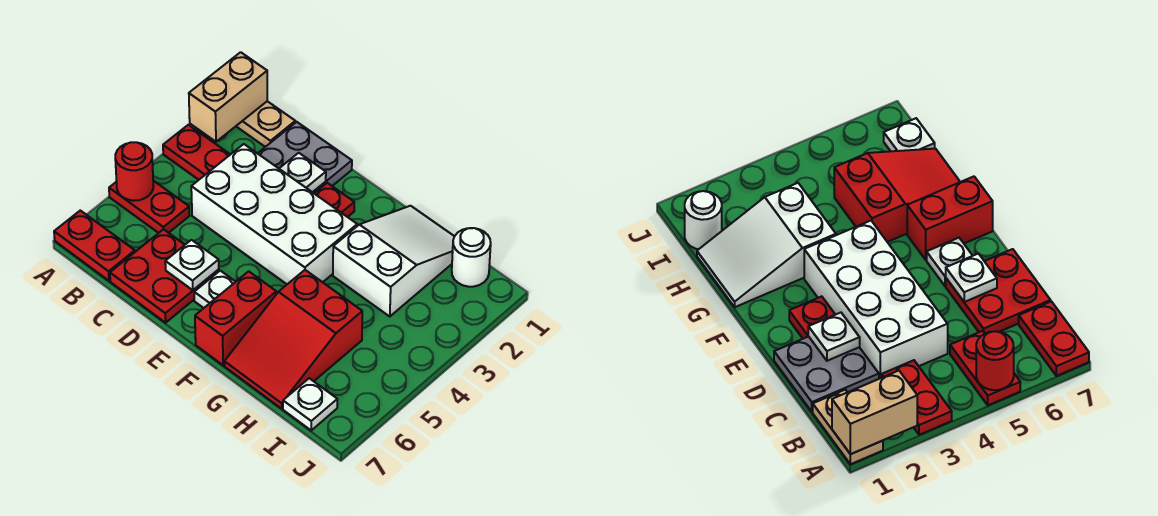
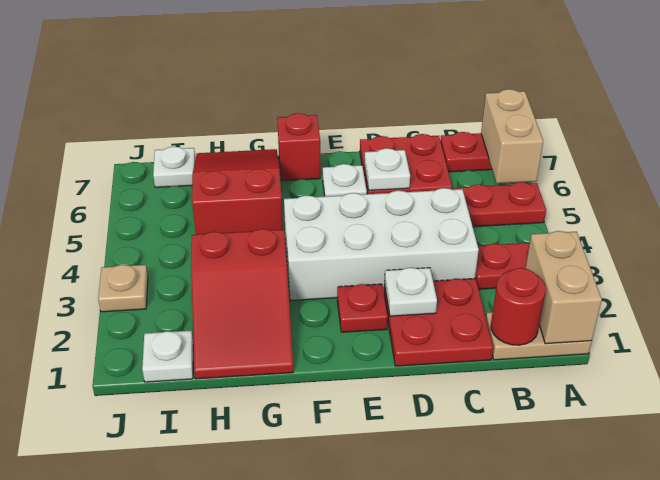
red 1x1 round brick [115,142,153,201] -> red 1x1 round brick moved to [491,268,546,345]
none -> tan 1x2 brick [481,89,543,184]
grey 2x2 plate [258,122,352,193] -> red 2x2 plate [384,278,493,366]
red 1x2 brick [195,271,276,365] -> red 1x1 brick [277,113,320,181]
white 2x3 slope [333,206,455,317] -> red 2x3 slope [191,229,293,379]
white 1x1 round brick [452,228,491,287] -> white 1x1 plate [142,331,193,382]
none -> tan 1x1 plate [98,265,148,312]

